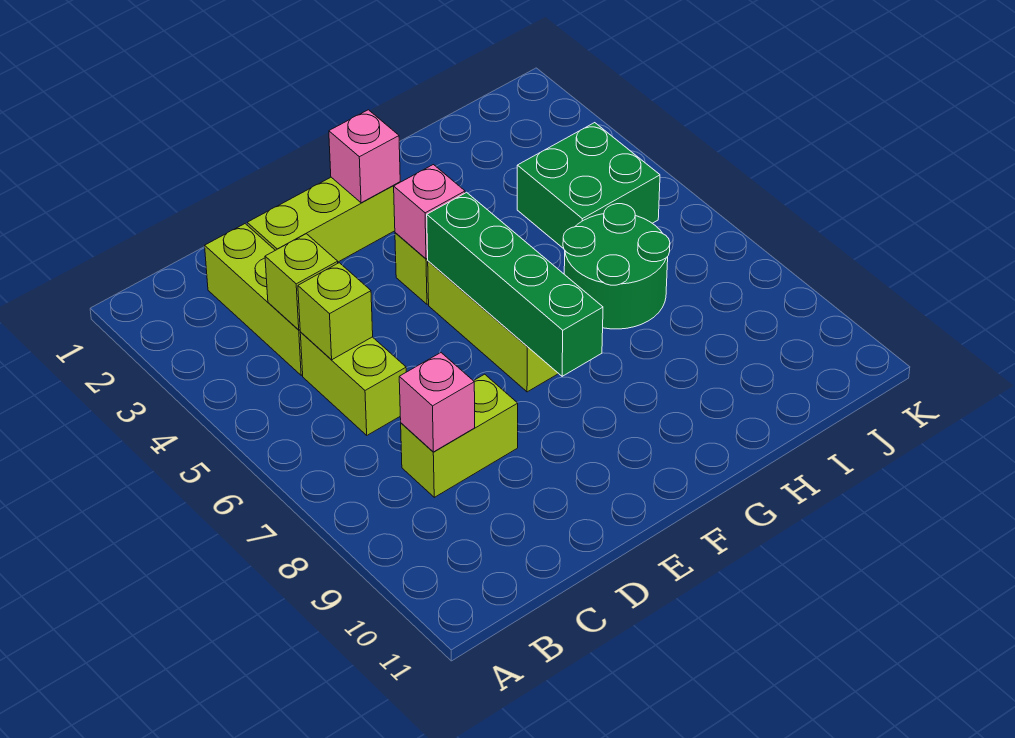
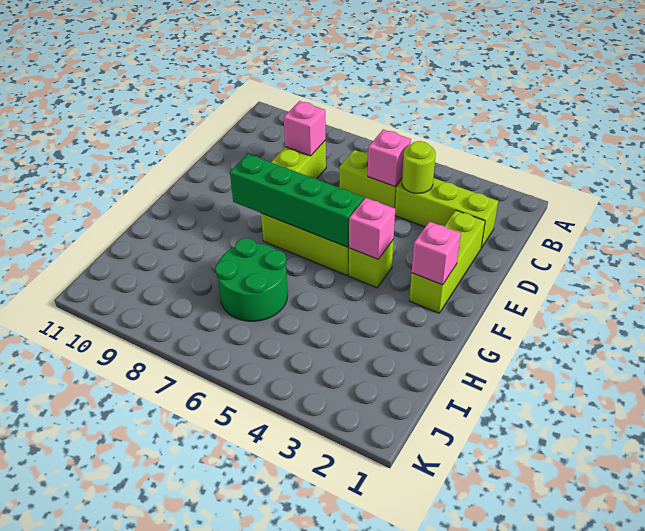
lime 1x1 brick [265,234,338,330] -> lime 1x1 round brick [402,141,436,193]
lime 1x1 brick [298,263,373,360] -> pink 1x1 brick [368,130,411,187]
green 2x2 brick [517,123,660,249] -> none

